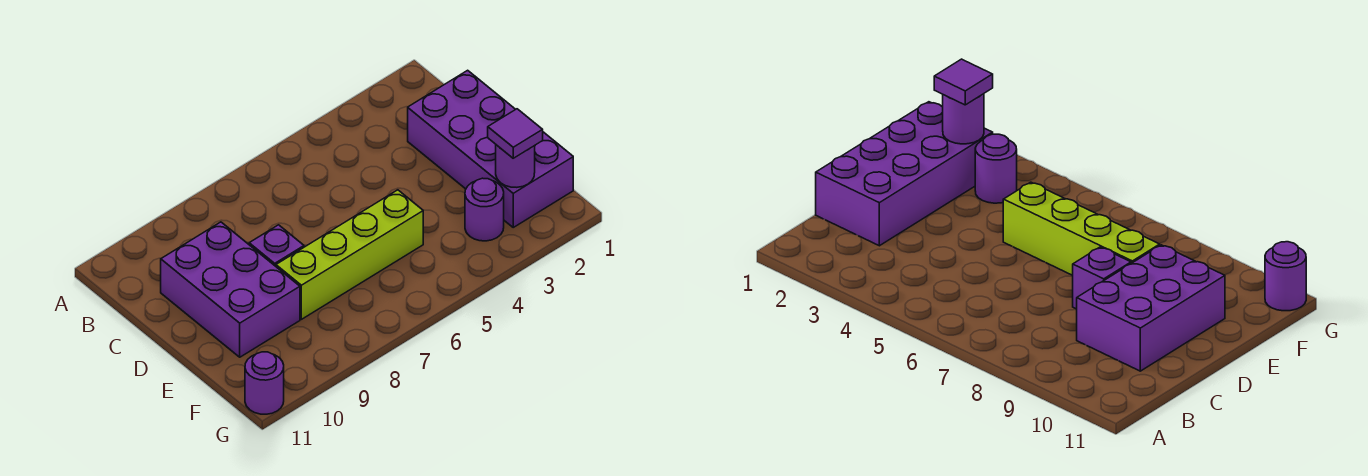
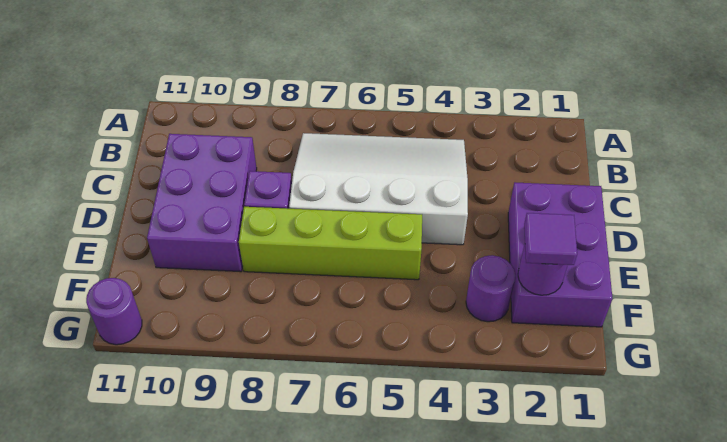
none -> white 3x4 slope [289,133,468,245]
purple 2x4 brick [408,70,573,227] -> purple 2x3 brick [508,182,613,327]

